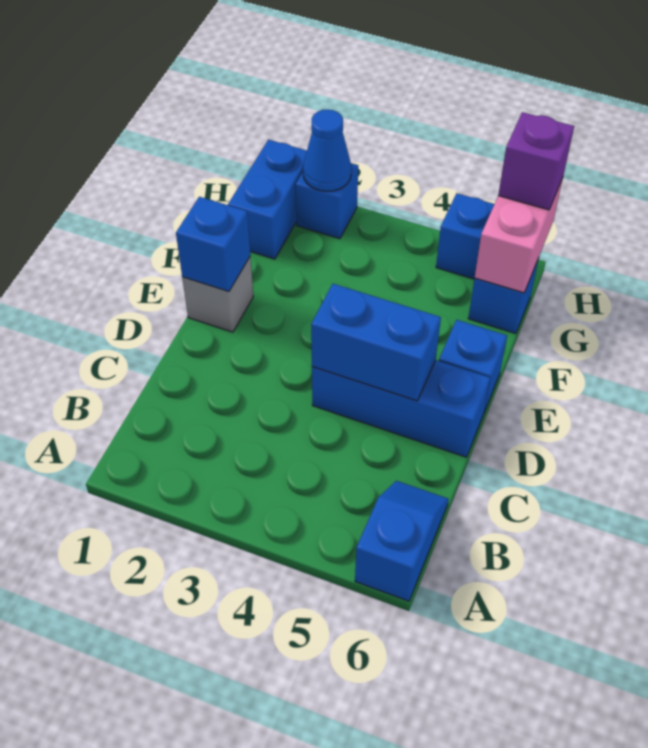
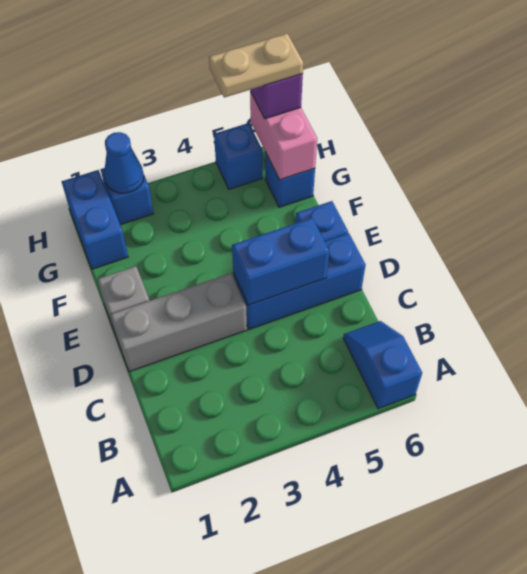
none -> grey 1x3 brick [110,273,247,372]
blue 1x1 brick [176,197,250,291] -> none
none -> tan 1x2 plate [209,34,303,98]

